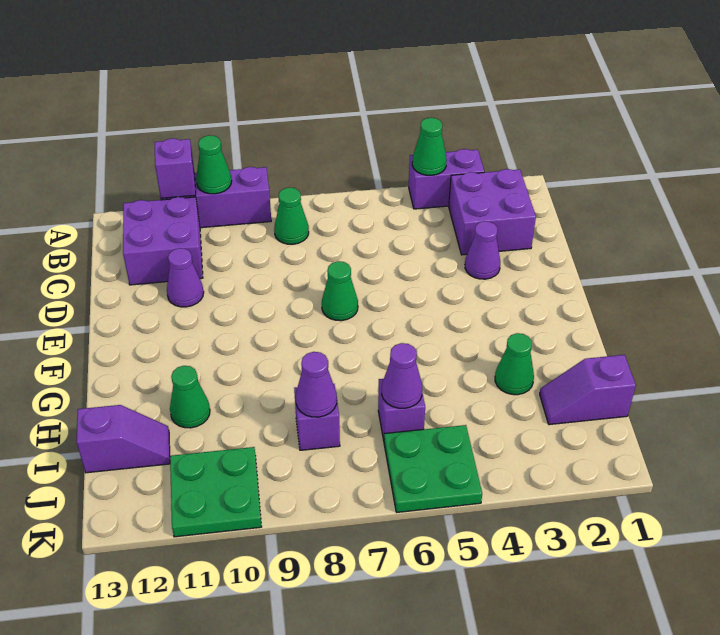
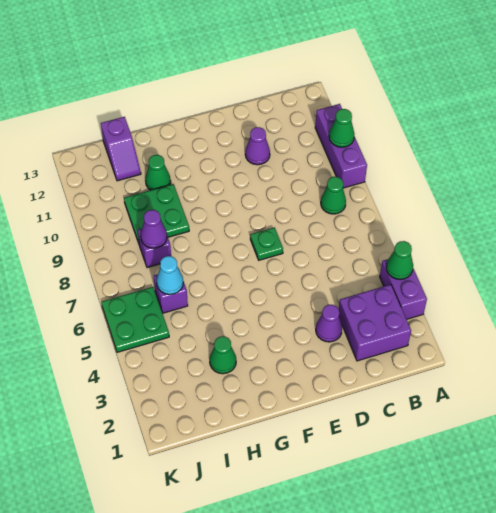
purple 1x1 brick [155,138,196,198] -> none
purple 2x2 brick [123,197,203,285] -> none
green 1x1 cone [322,261,358,321] -> green 1x1 plate [250,227,283,260]
purple 1x2 slope [540,355,636,425] -> none
purple 1x1 cone [382,343,422,408] -> cyan 1x1 cone [157,256,183,294]
green 2x2 plate [170,447,262,537] -> green 2x2 plate moved to [124,184,189,243]

